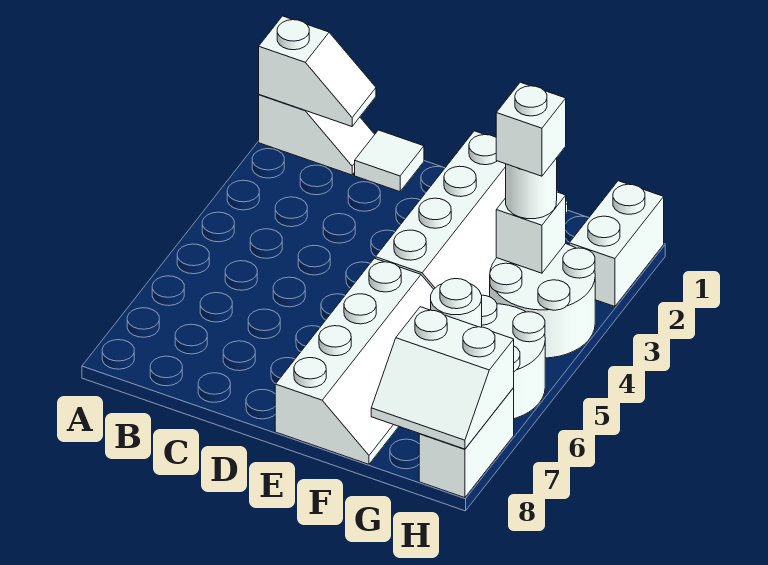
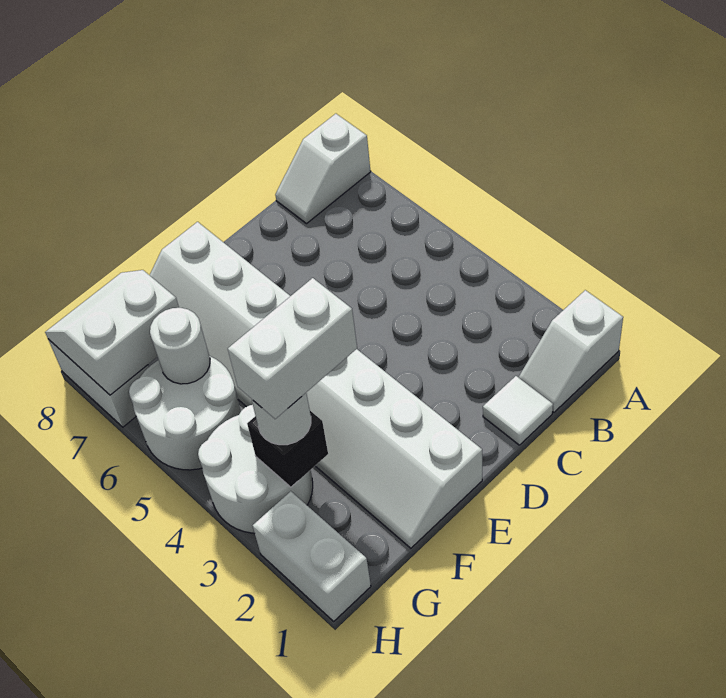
white 1x2 slope [259,16,376,126] -> white 1x2 slope moved to [275,114,371,224]
white 1x1 brick [496,192,566,273] -> black 1x1 brick [247,411,328,487]
white 1x1 brick [496,82,566,176] -> white 1x2 brick [228,278,357,419]

